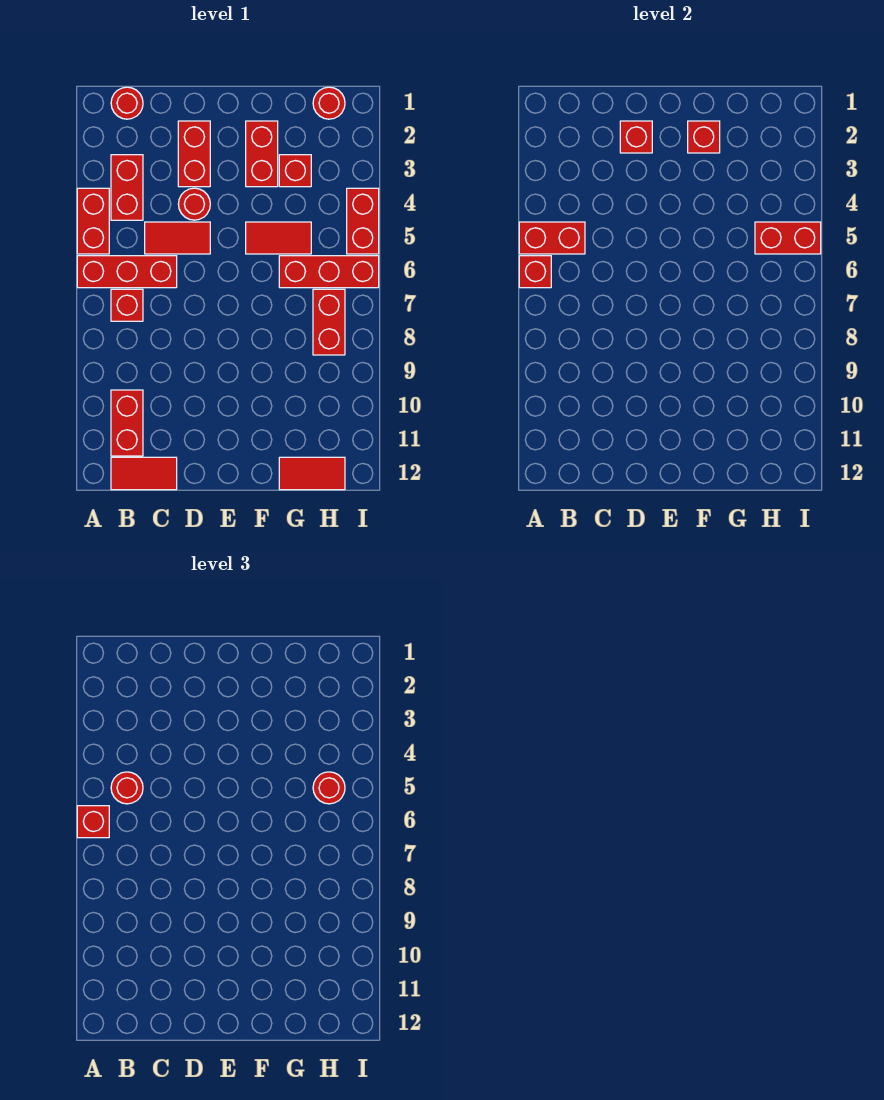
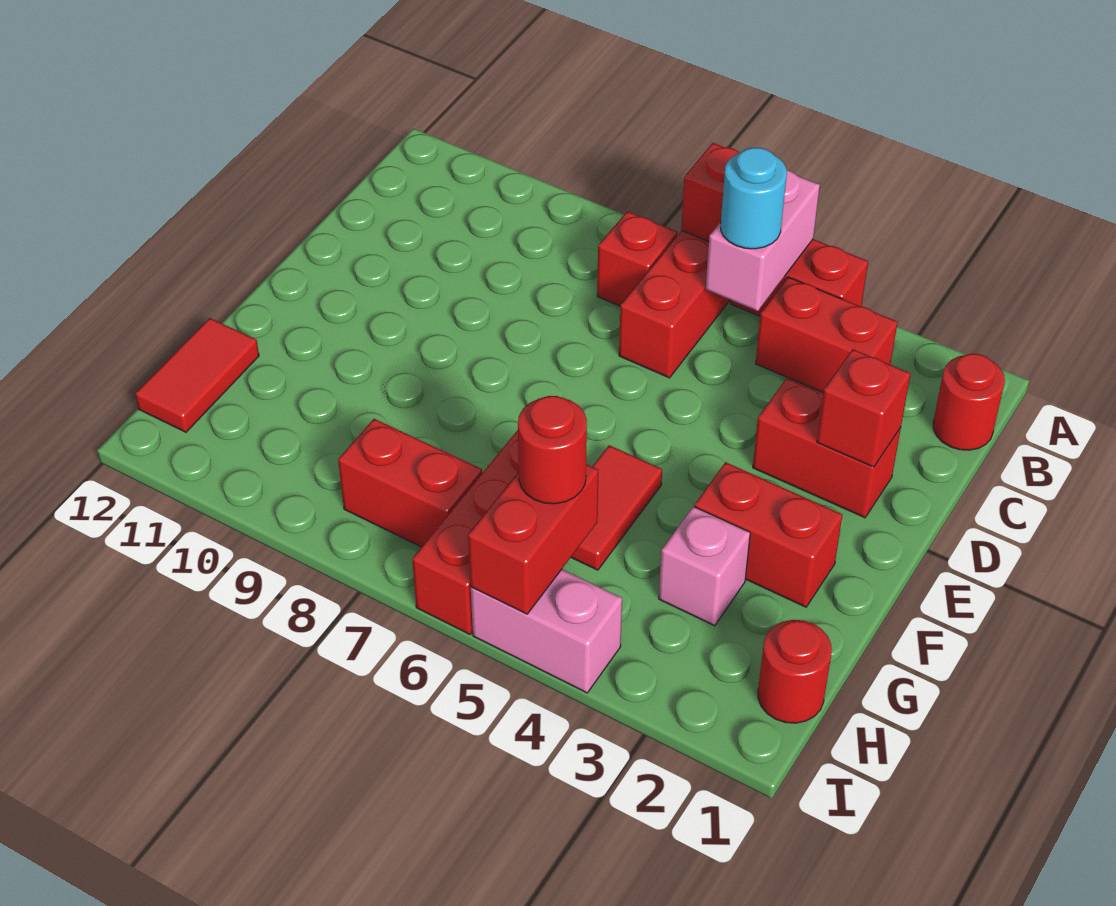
red 1x2 brick [519,222,585,254] -> pink 1x2 brick [706,170,820,311]
red 1x1 brick [77,806,109,838] -> none
red 1x1 round brick [111,772,143,804] -> cyan 1x1 round brick [721,148,787,249]
red 1x2 brick [111,390,143,456] -> none
red 1x2 tile [111,457,177,490] -> none
red 1x2 tile [145,222,210,254] -> none
red 1x1 round brick [178,188,210,220] -> none
red 1x1 brick [688,121,720,153] -> none
red 1x1 brick [279,155,311,187] -> pink 1x1 brick [659,506,750,626]
red 1x2 brick [347,188,379,254] -> pink 1x2 brick [471,569,622,693]

